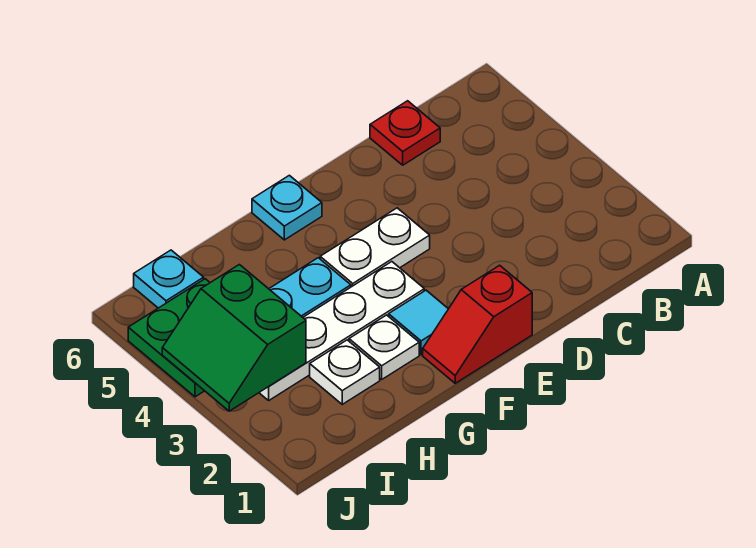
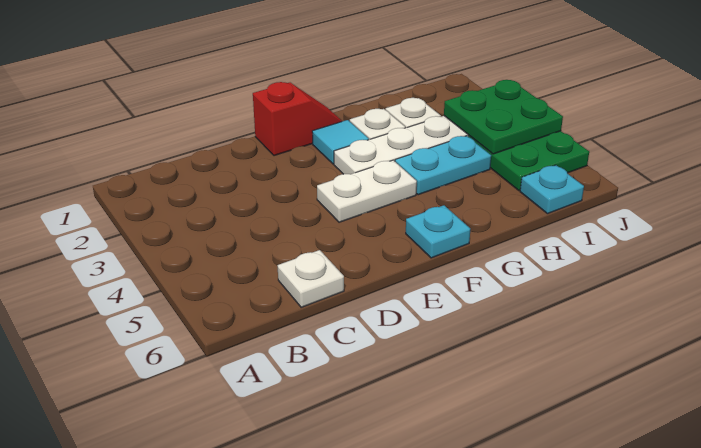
red 1x1 plate [370,101,440,165] -> white 1x1 plate [277,250,344,307]
green 2x2 slope [162,265,306,411] -> green 2x2 plate [444,80,563,154]

